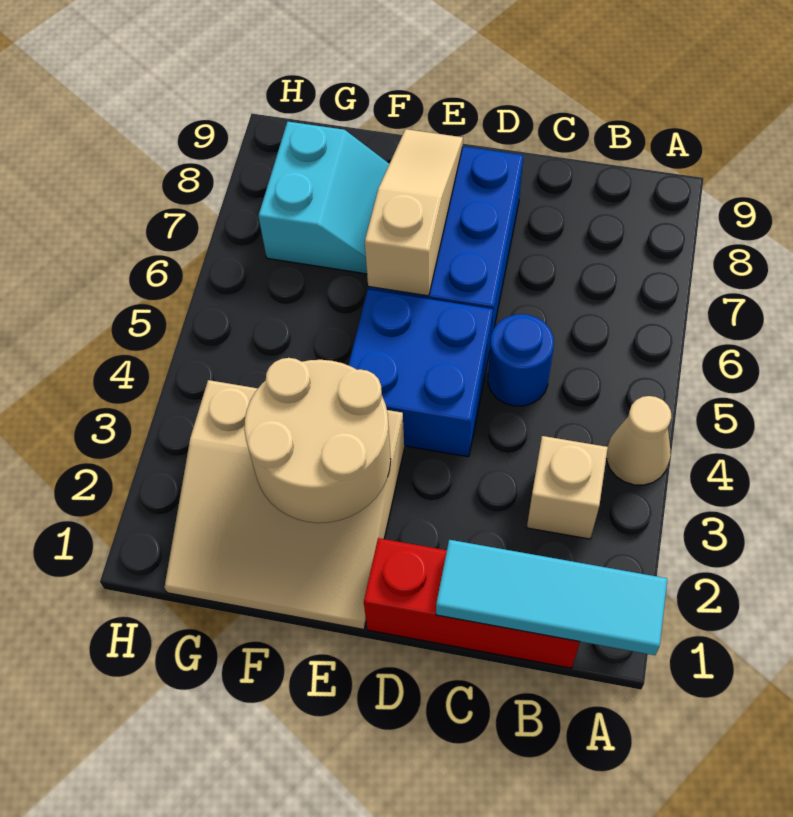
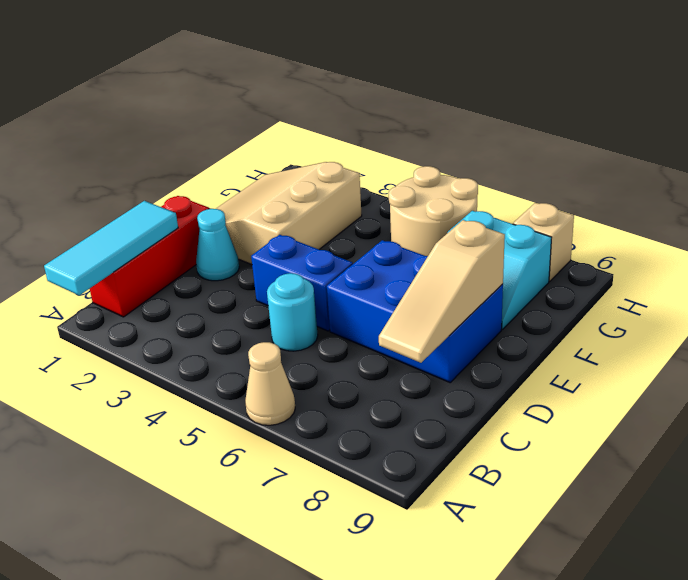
tan 1x1 cone [606,396,672,485] -> tan 1x1 cone moved to [245,342,295,425]
tan 1x1 brick [527,436,608,539] -> tan 1x1 brick moved to [513,203,574,281]
blue 1x1 round brick [488,314,554,406] -> cyan 1x1 round brick [267,273,318,351]
none -> cyan 1x1 cone [196,209,239,281]
blue 2x2 brick [349,290,493,457] -> blue 1x2 brick [251,235,353,331]
tan 2x2 round brick [244,358,391,523] -> tan 2x2 round brick moved to [389,166,478,256]
tan 1x3 slope [365,129,463,296] -> tan 1x3 slope turned to [379,220,505,363]

